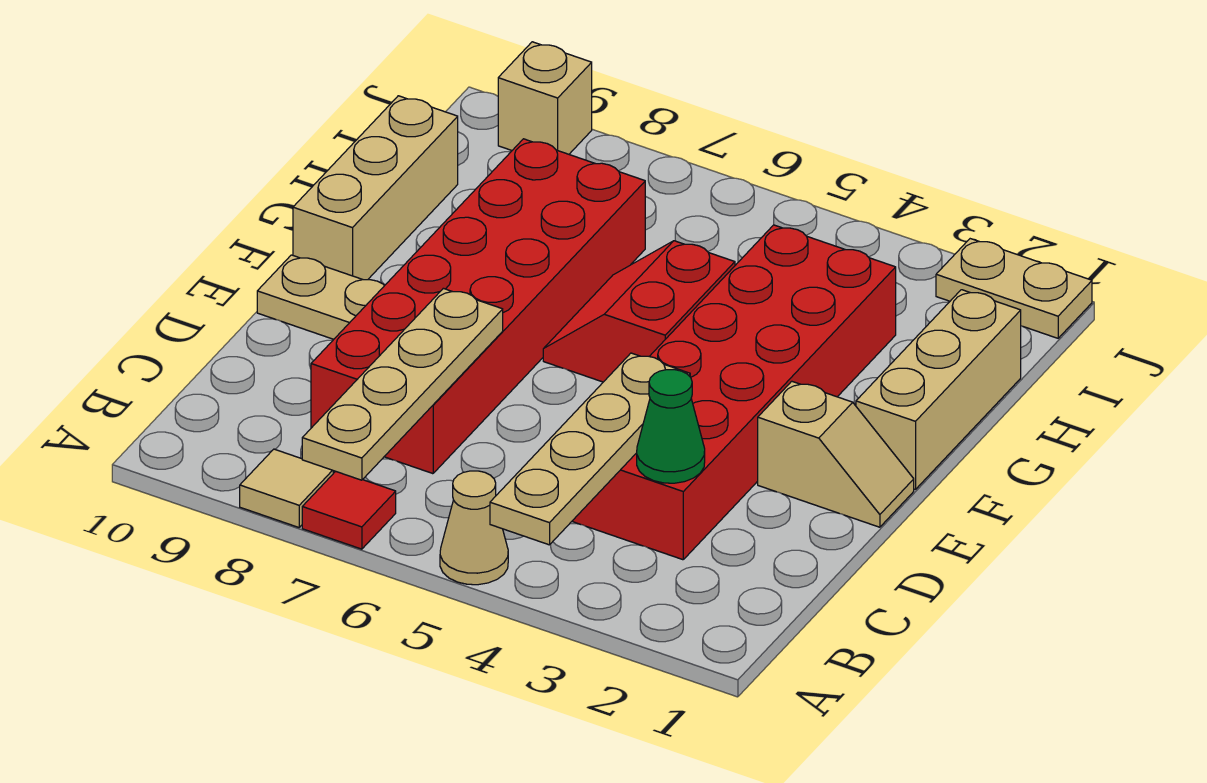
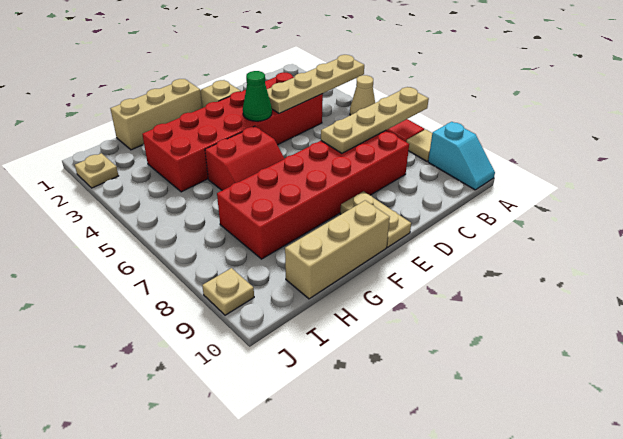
none -> cyan 1x2 slope [428,122,495,190]
green 1x1 cone [637,370,705,483] -> green 1x1 cone moved to [243,71,272,121]
tan 1x2 plate [936,239,1092,338] -> tan 1x1 plate [75,153,118,188]
tan 1x1 brick [498,42,592,154] -> tan 1x1 plate [202,268,254,315]

